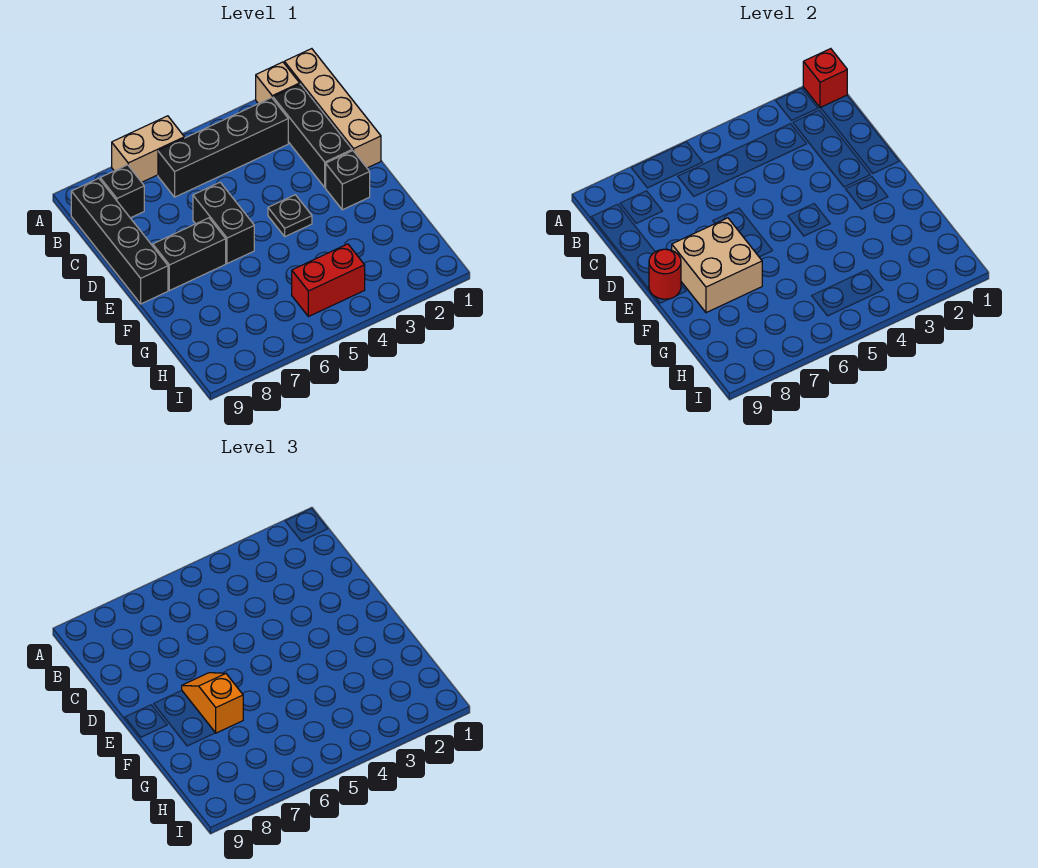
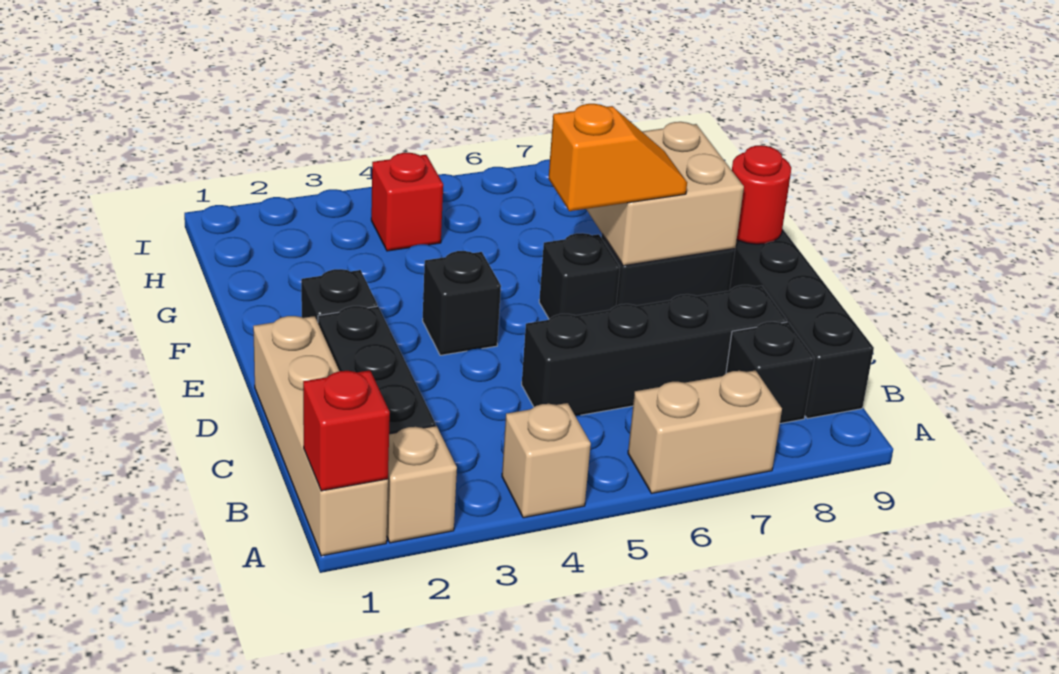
none -> tan 1x1 brick [502,403,591,518]
black 1x4 brick [158,98,288,197] -> black 1x4 brick moved to [522,285,787,416]
black 1x2 brick [193,182,254,264] -> black 1x1 brick [539,233,620,319]
black 1x1 plate [268,195,312,236] -> black 1x1 brick [423,251,501,355]
orange 1x2 slope [182,673,243,733] -> orange 1x2 slope turned to [548,104,687,211]
red 1x2 brick [292,244,365,317] -> red 1x1 brick [371,153,443,251]

